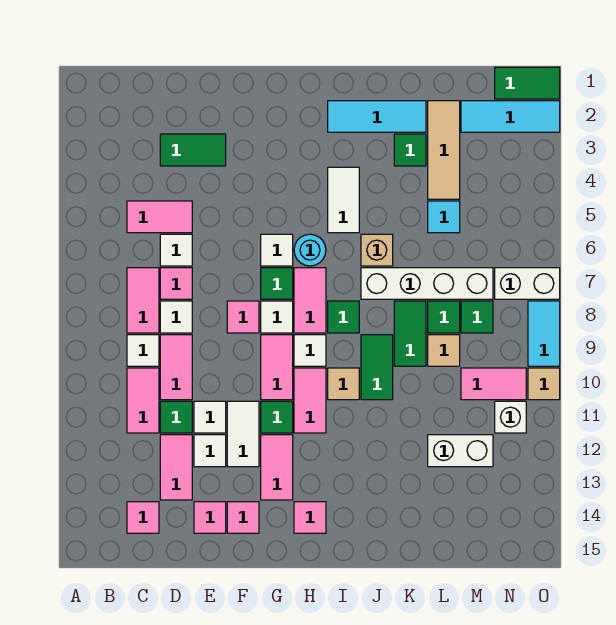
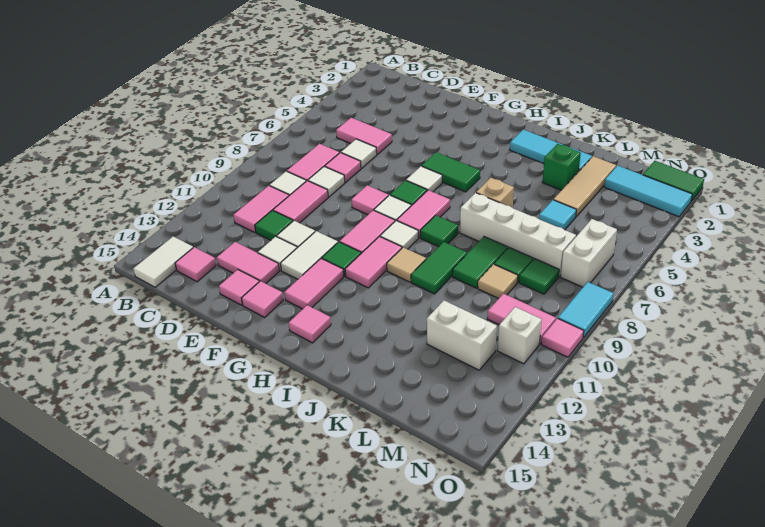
green 1x2 tile [160,134,226,166] -> green 1x2 tile moved to [422,152,480,192]
pink 1x2 tile [160,435,192,500] -> pink 1x2 tile turned to [217,242,279,284]
cyan 1x1 round brick [294,234,326,266] -> none
white 1x2 tile [328,167,359,233] -> white 1x2 tile moved to [133,236,193,287]
green 1x1 tile [394,134,426,166] -> green 1x1 brick [542,144,581,190]
white 1x2 brick [495,268,560,299] -> white 1x2 brick turned to [561,219,617,287]
tan 1x1 tile [528,368,560,400] -> pink 1x1 tile [541,318,584,357]

